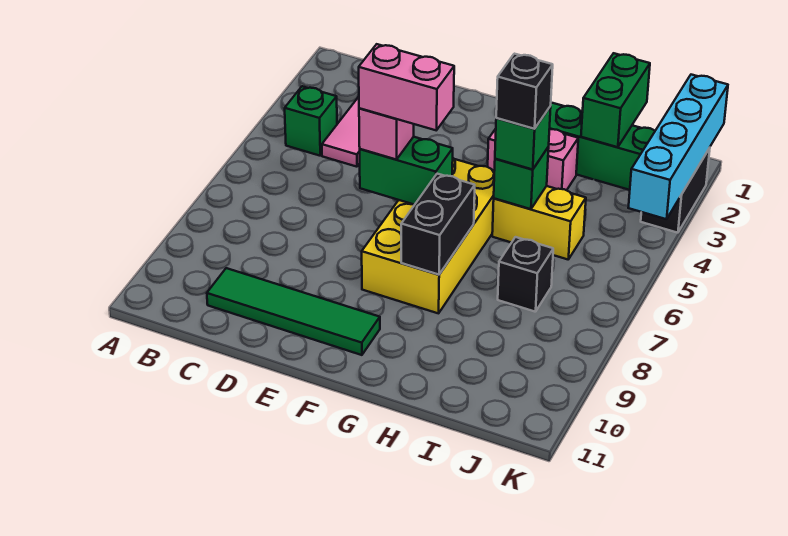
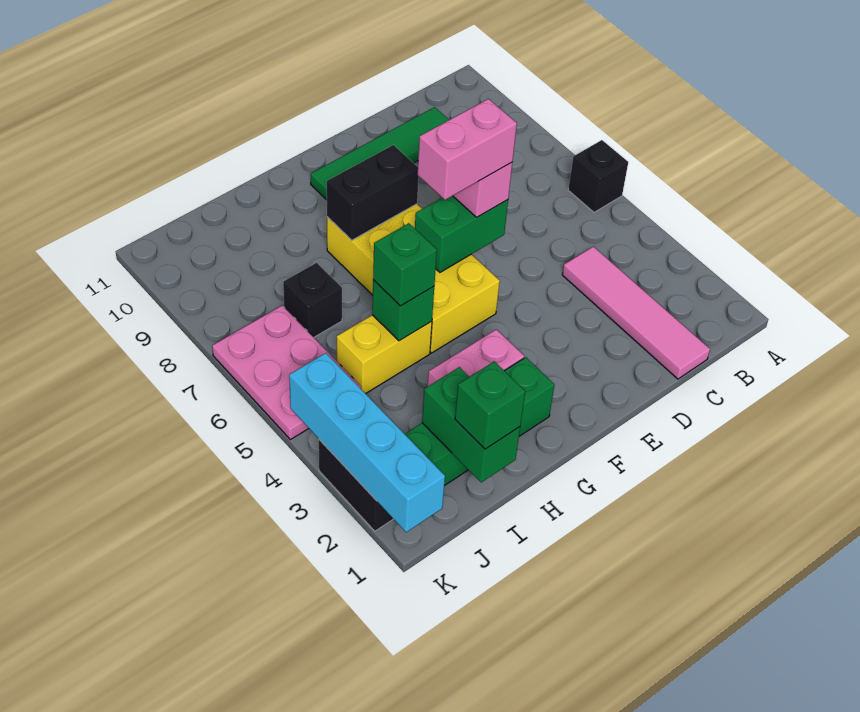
green 1x1 brick [285,86,337,156] -> green 1x1 brick moved to [455,361,525,449]
black 1x2 brick [401,174,475,275] -> black 1x2 brick turned to [327,145,419,240]
black 1x1 brick [496,54,553,129] -> black 1x1 brick moved to [568,140,628,212]
none -> pink 2x3 plate [212,305,361,440]

